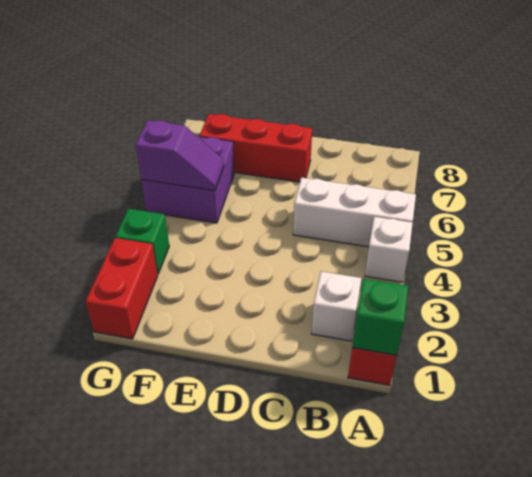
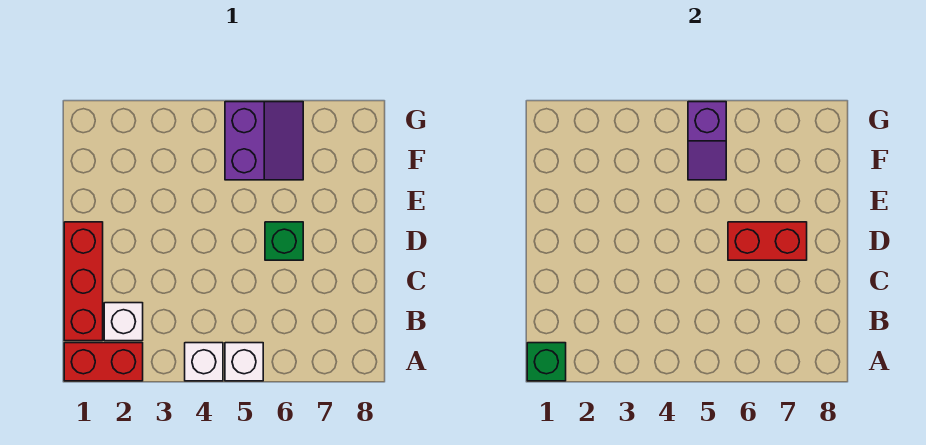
white 1x3 brick [293,177,416,247] -> white 1x1 brick [225,343,263,381]
red 1x3 brick [200,114,312,182] -> red 1x3 brick moved to [64,222,103,341]
purple 2x2 brick [141,137,234,223] -> purple 2x2 slope [225,102,303,180]
red 1x2 brick [86,238,158,339] -> red 1x2 brick moved to [728,222,807,260]
green 1x1 brick [115,209,169,274] -> green 1x1 brick moved to [265,222,303,260]

